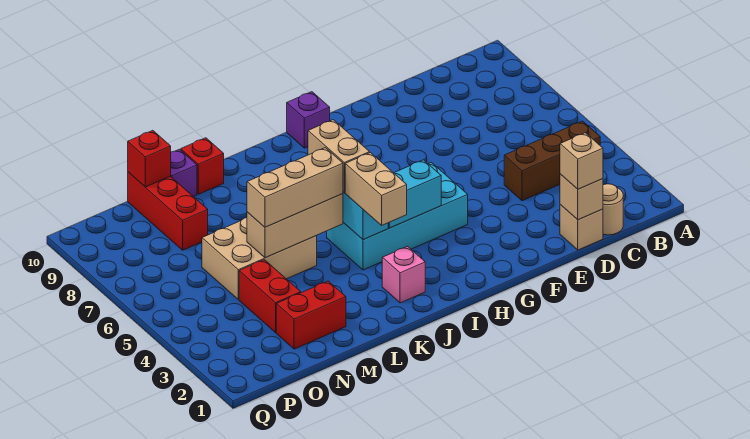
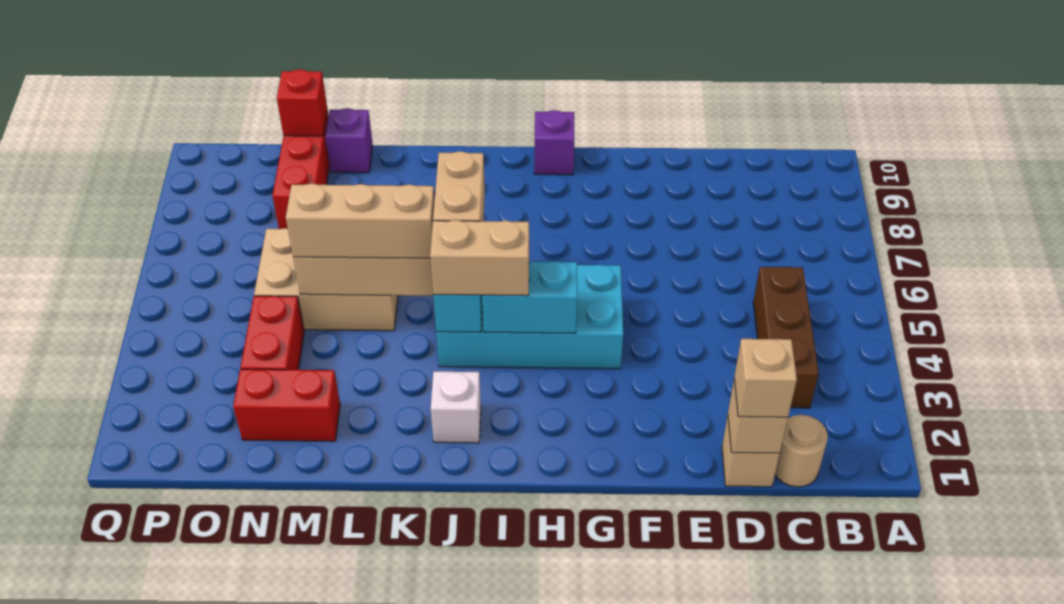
brown 1x3 brick [504,121,600,201] -> brown 1x3 brick turned to [753,267,819,408]
pink 1x1 brick [382,246,425,303] -> white 1x1 brick [431,371,481,443]
tan 1x2 brick [345,153,407,225] -> tan 1x2 brick turned to [430,220,529,296]
red 1x1 brick [181,138,224,194] -> none

